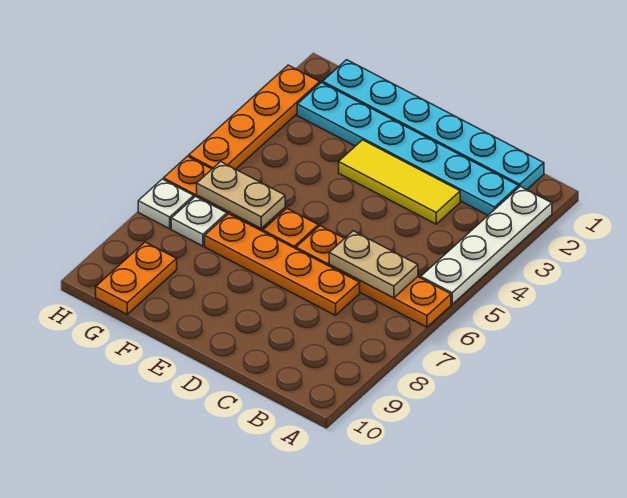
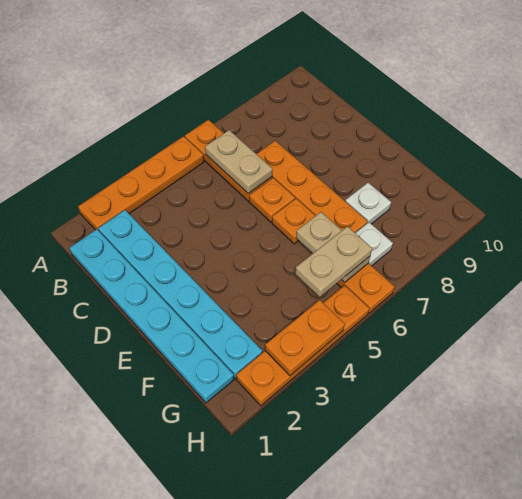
white 1x4 plate [421,186,552,304] -> orange 1x4 plate [78,136,204,231]
yellow 1x3 tile [339,140,460,224] -> none
none -> tan 1x2 plate [295,226,372,297]
orange 1x2 plate [96,242,177,314] -> orange 1x2 plate moved to [265,300,345,376]
white 1x1 plate [138,179,194,229] -> white 1x1 plate moved to [345,183,391,224]

